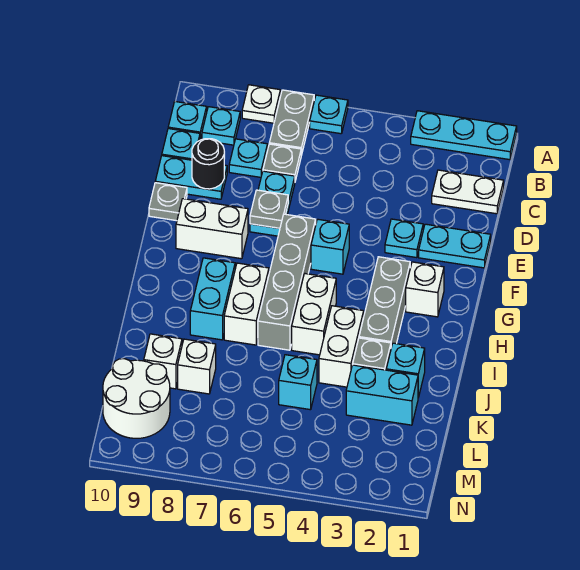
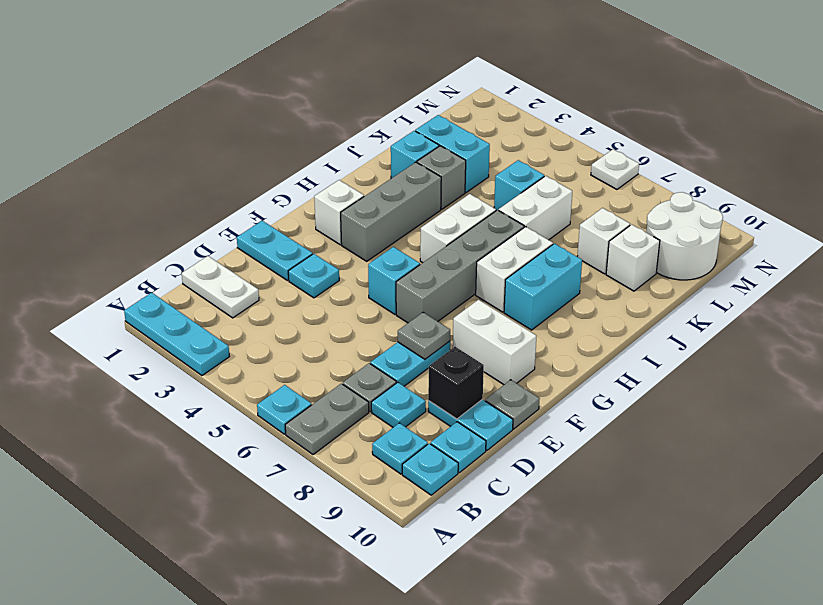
white 1x1 plate [242,85,280,123] -> white 1x1 plate moved to [591,149,639,189]
black 1x1 round brick [192,139,224,189] -> black 1x1 brick [428,347,484,419]
white 1x2 brick [319,306,364,387] -> white 1x2 brick moved to [499,176,572,240]

